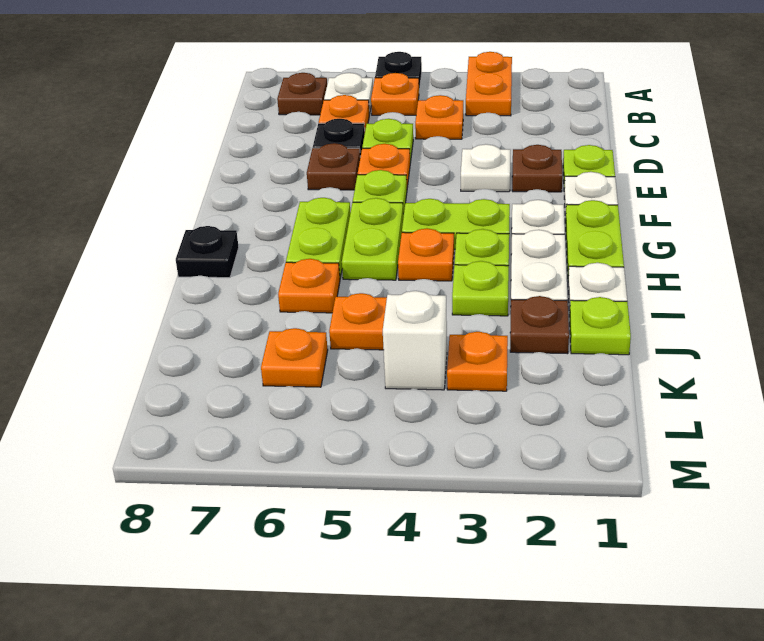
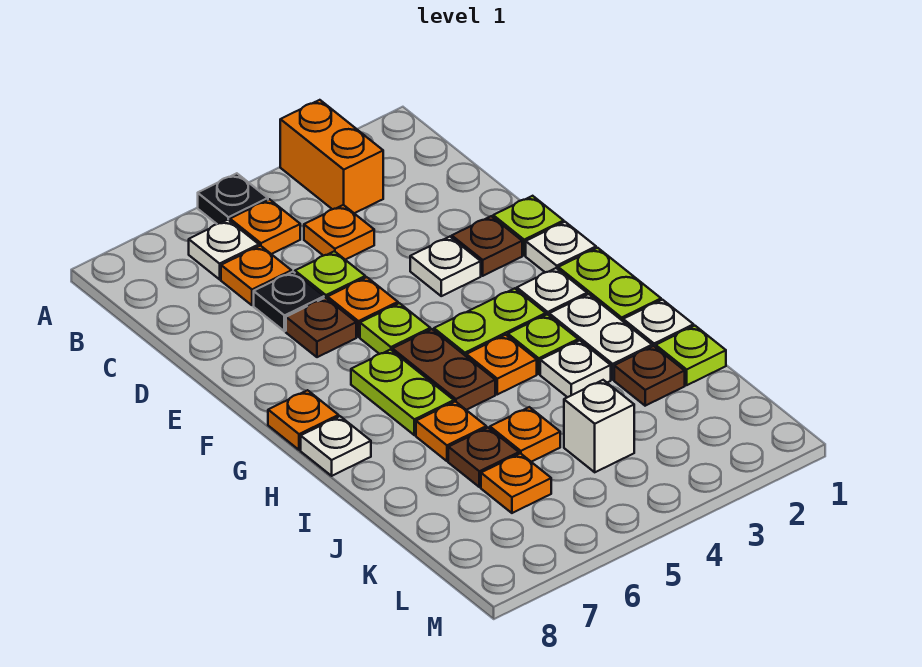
orange 1x2 plate [466,52,512,116] -> orange 1x2 brick [280,100,383,213]
brown 1x1 plate [277,73,327,115] -> brown 1x1 plate moved to [448,428,519,487]
lime 1x2 plate [342,198,403,280] -> brown 1x2 plate [392,329,495,410]
black 1x1 plate [176,226,239,278] -> white 1x1 plate [301,416,371,476]
lime 1x1 plate [452,261,509,316] -> white 1x1 plate [540,340,611,397]
orange 1x1 plate [447,332,508,391] -> orange 1x1 plate moved to [268,390,339,450]

